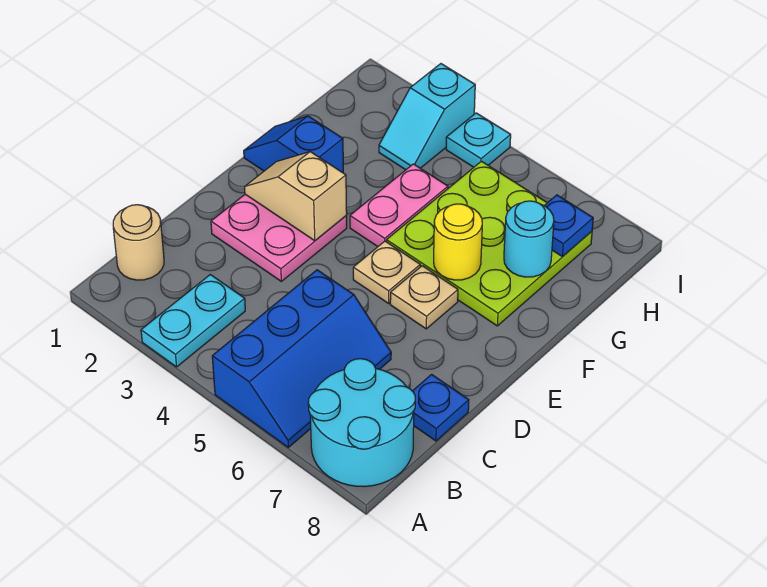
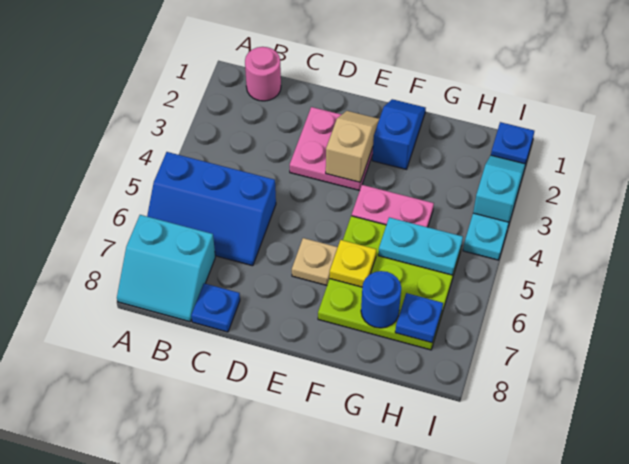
cyan 1x2 plate [141,275,245,367] -> cyan 1x2 plate moved to [378,217,463,275]
cyan 2x2 round brick [308,359,415,487] -> cyan 2x2 slope [117,215,215,322]
tan 1x1 round brick [113,205,164,280] -> pink 1x1 round brick [245,47,281,101]
tan 1x1 plate [353,241,420,303] -> none
yellow 1x1 round brick [434,204,482,280] -> yellow 1x1 plate [329,240,376,287]
cyan 1x1 round brick [504,201,554,277] -> blue 1x1 round brick [361,271,401,328]
cyan 1x2 slope [379,64,475,170] -> cyan 1x2 slope turned to [473,155,525,225]
none -> blue 1x1 plate [491,122,534,164]

